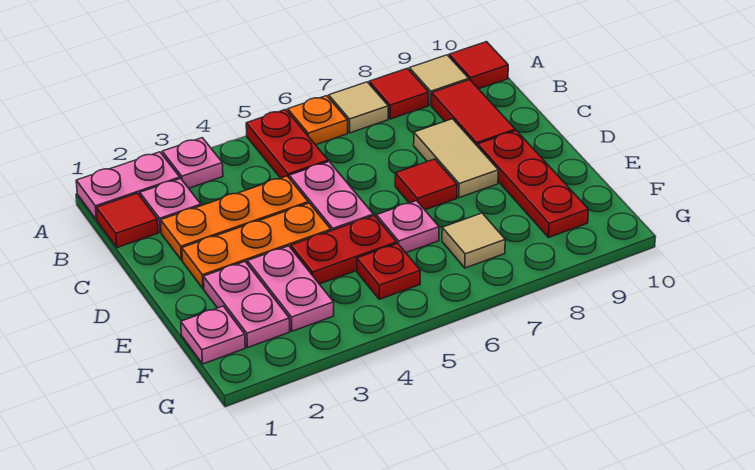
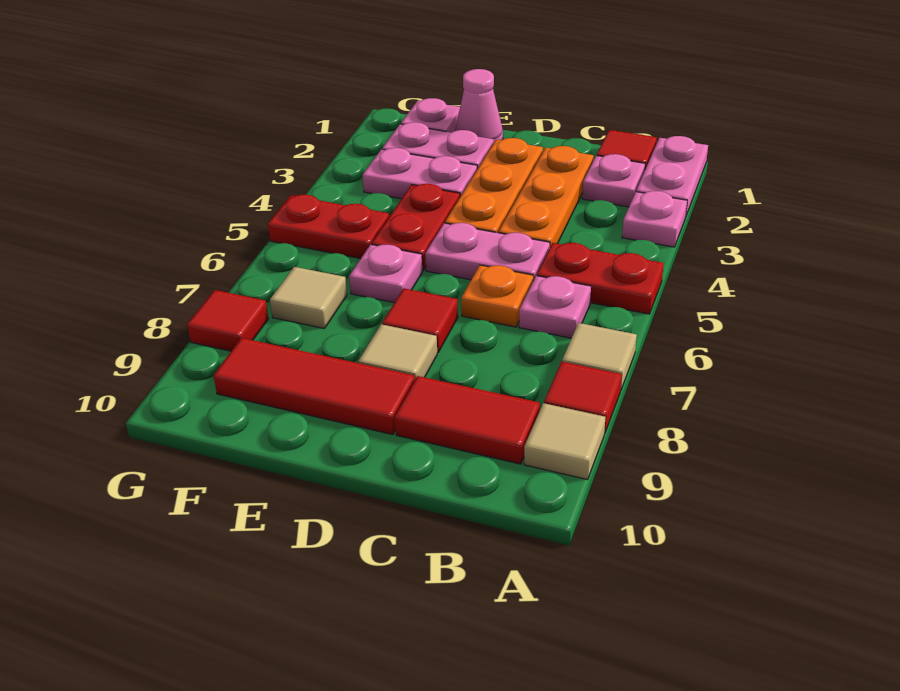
orange 1x1 plate [288,96,348,145] -> orange 1x1 plate moved to [461,265,533,327]
red 1x1 tile [449,42,508,89] -> red 1x1 tile moved to [187,290,269,351]
none -> pink 1x1 plate [519,276,591,338]
tan 1x2 tile [414,119,498,198] -> tan 1x1 tile [358,324,437,379]
red 1x3 plate [478,131,589,237] -> red 1x3 tile [213,338,415,435]
none -> pink 1x1 cone [455,69,503,142]
red 1x1 plate [357,243,420,299] -> red 1x2 plate [268,195,389,259]

